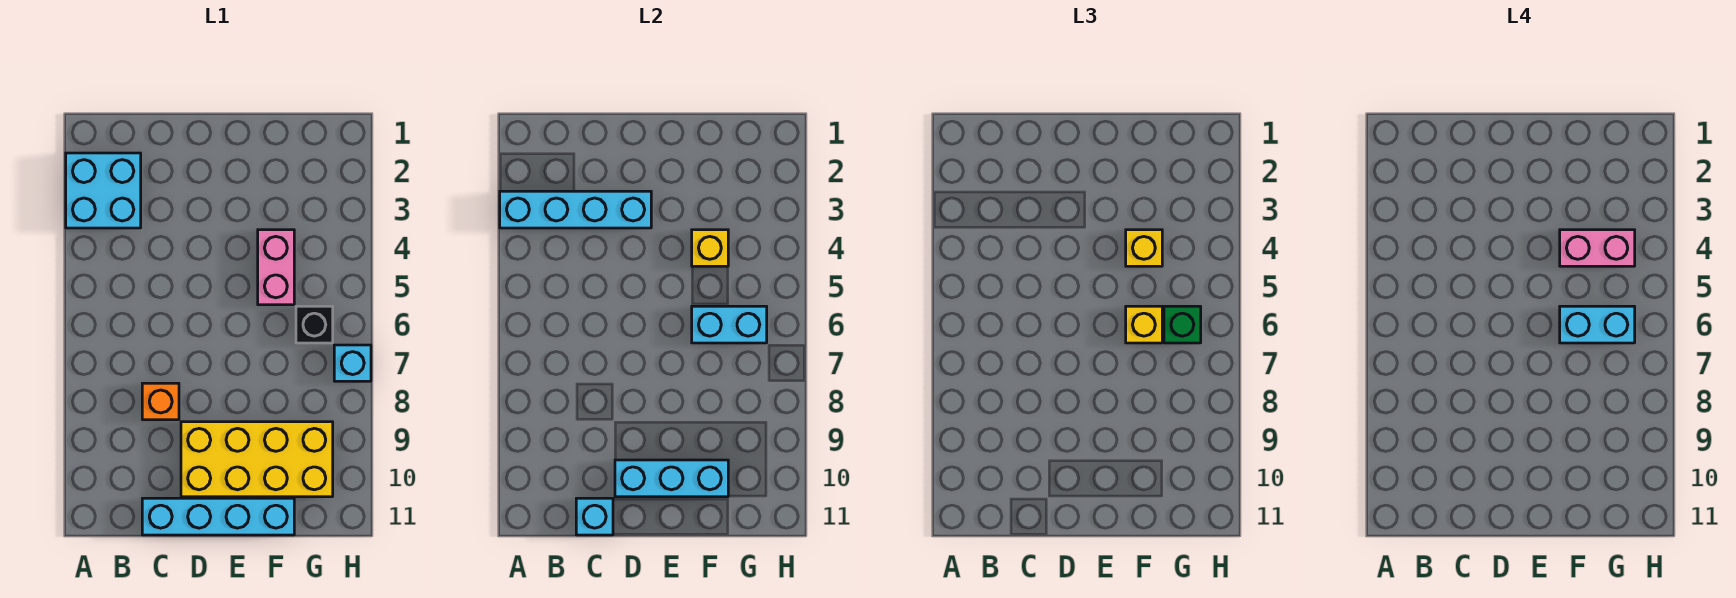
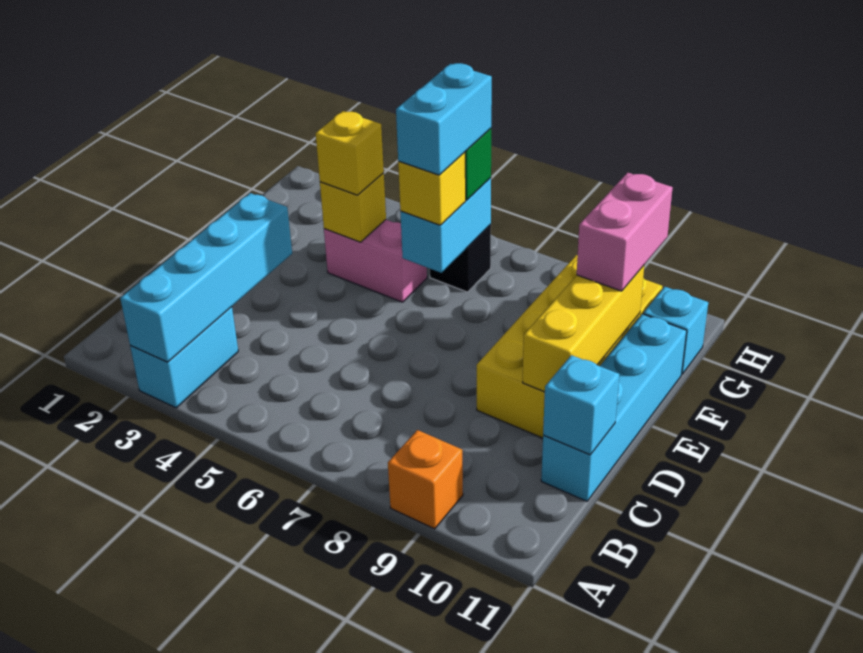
cyan 2x2 brick [66,153,141,228] -> cyan 1x2 brick [130,307,238,408]
orange 1x1 brick [142,383,179,420] -> orange 1x1 brick moved to [388,430,463,529]
cyan 1x3 brick [615,460,728,497] -> yellow 1x3 brick [523,266,644,392]
pink 1x2 brick [1560,230,1635,266] -> pink 1x2 brick moved to [577,173,673,291]
cyan 1x1 brick [334,345,371,381] -> cyan 1x1 brick moved to [643,287,708,374]

